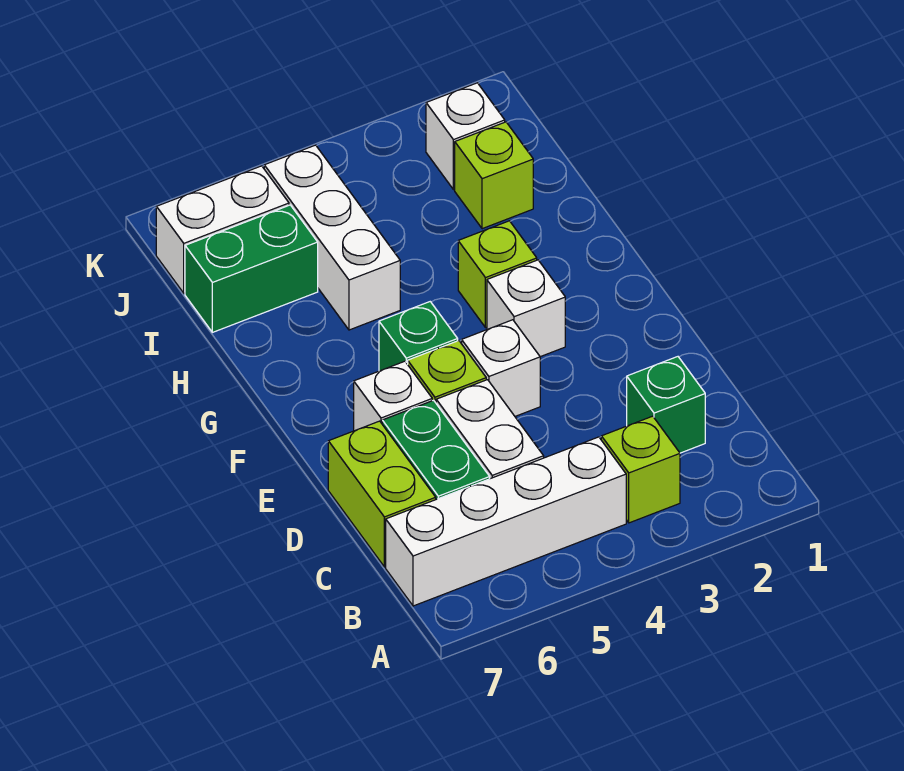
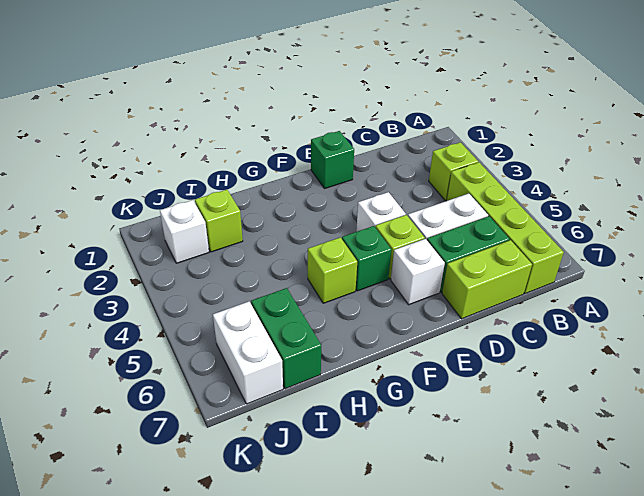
white 1x4 brick [386,437,626,606] -> lime 1x4 brick [446,162,564,294]
green 1x1 brick [627,357,705,453] -> green 1x1 brick moved to [311,131,354,188]
white 1x1 brick [487,260,565,357] -> none
lime 1x1 brick [458,221,537,328] -> lime 1x1 brick moved to [308,237,357,303]
white 1x3 brick [264,145,400,330] -> none

